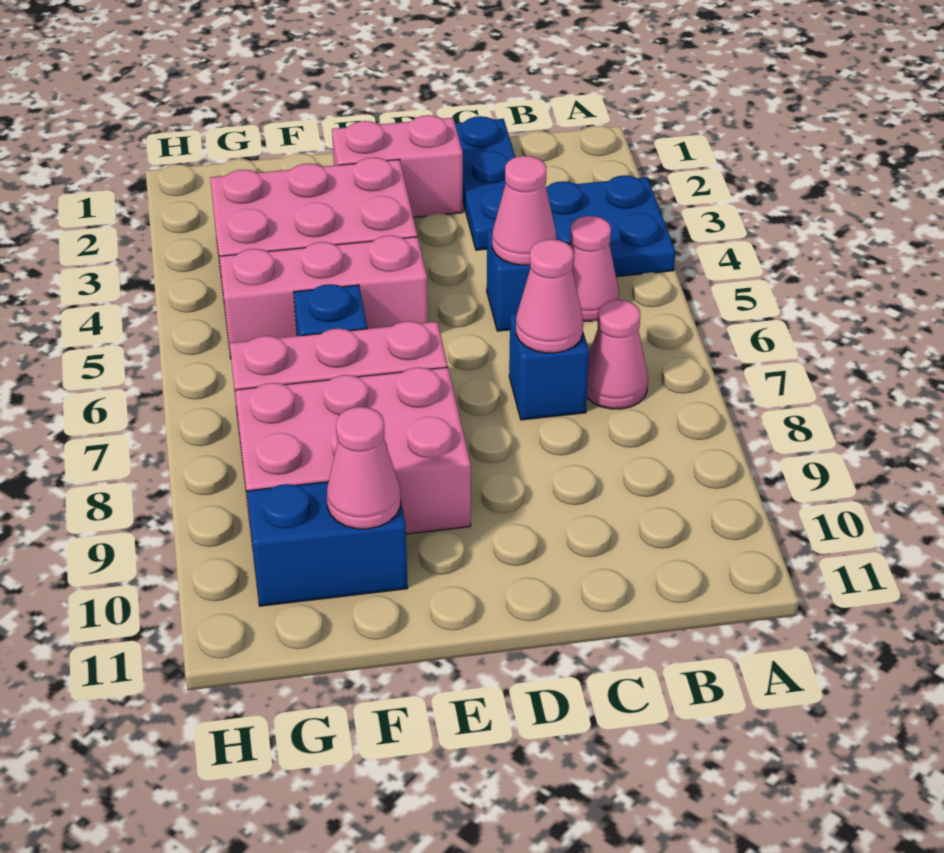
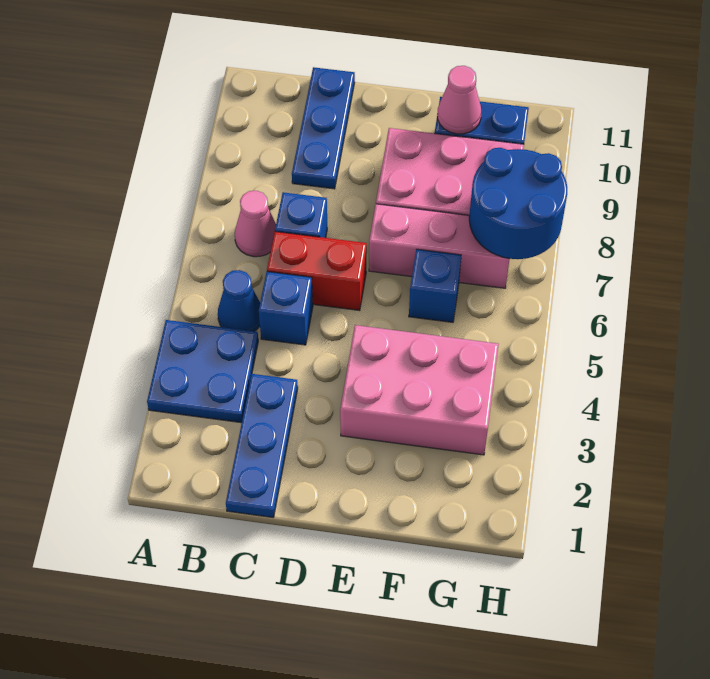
pink 1x1 cone [570,216,619,321] -> blue 1x1 cone [218,270,260,331]
pink 1x1 cone [492,156,556,265] -> none
none -> red 1x2 brick [267,232,367,311]
pink 1x1 cone [516,239,583,353] -> none
none -> blue 1x3 plate [292,67,355,189]
pink 1x2 brick [332,115,463,218] -> none
pink 1x3 brick [219,235,428,358] -> none
none -> blue 2x2 round brick [469,148,567,259]

